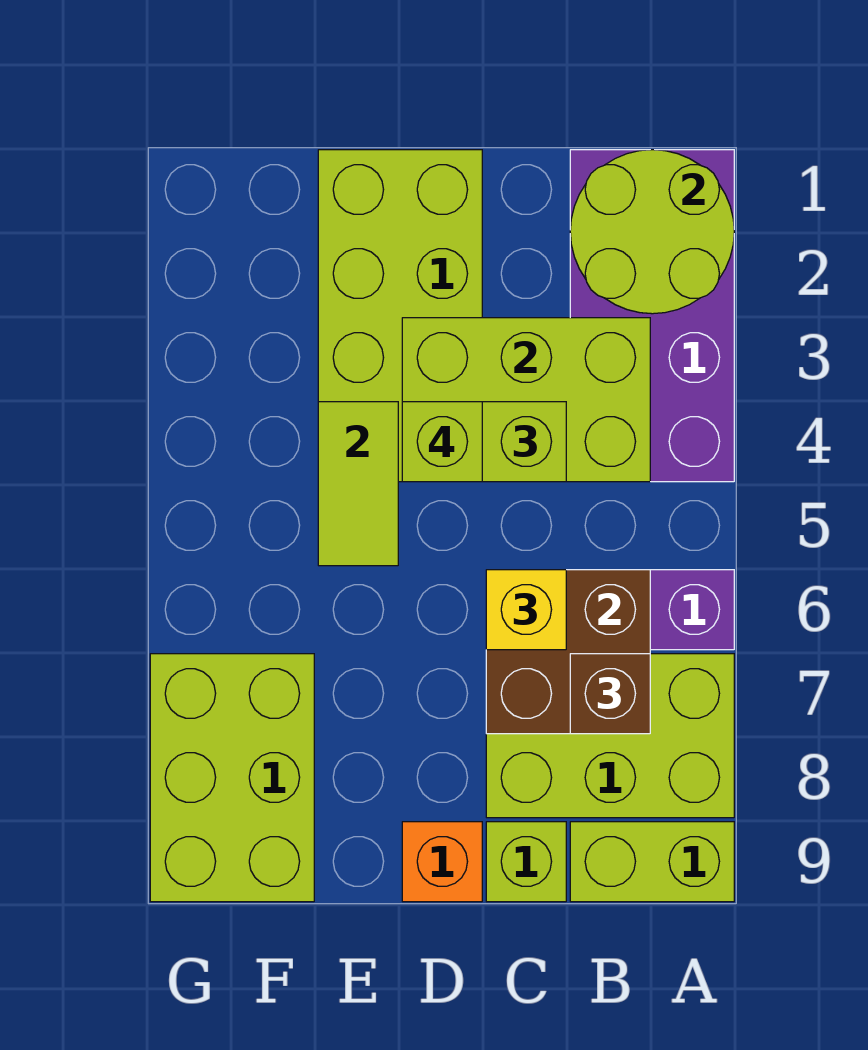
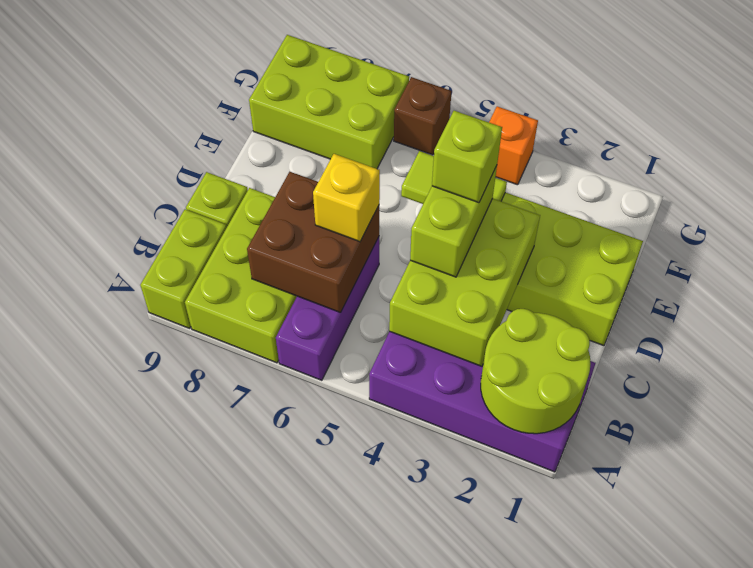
brown 1x1 brick [570,654,650,734] -> brown 1x1 brick moved to [394,77,452,155]
orange 1x1 brick [402,822,482,902] -> orange 1x1 brick moved to [489,106,538,185]

